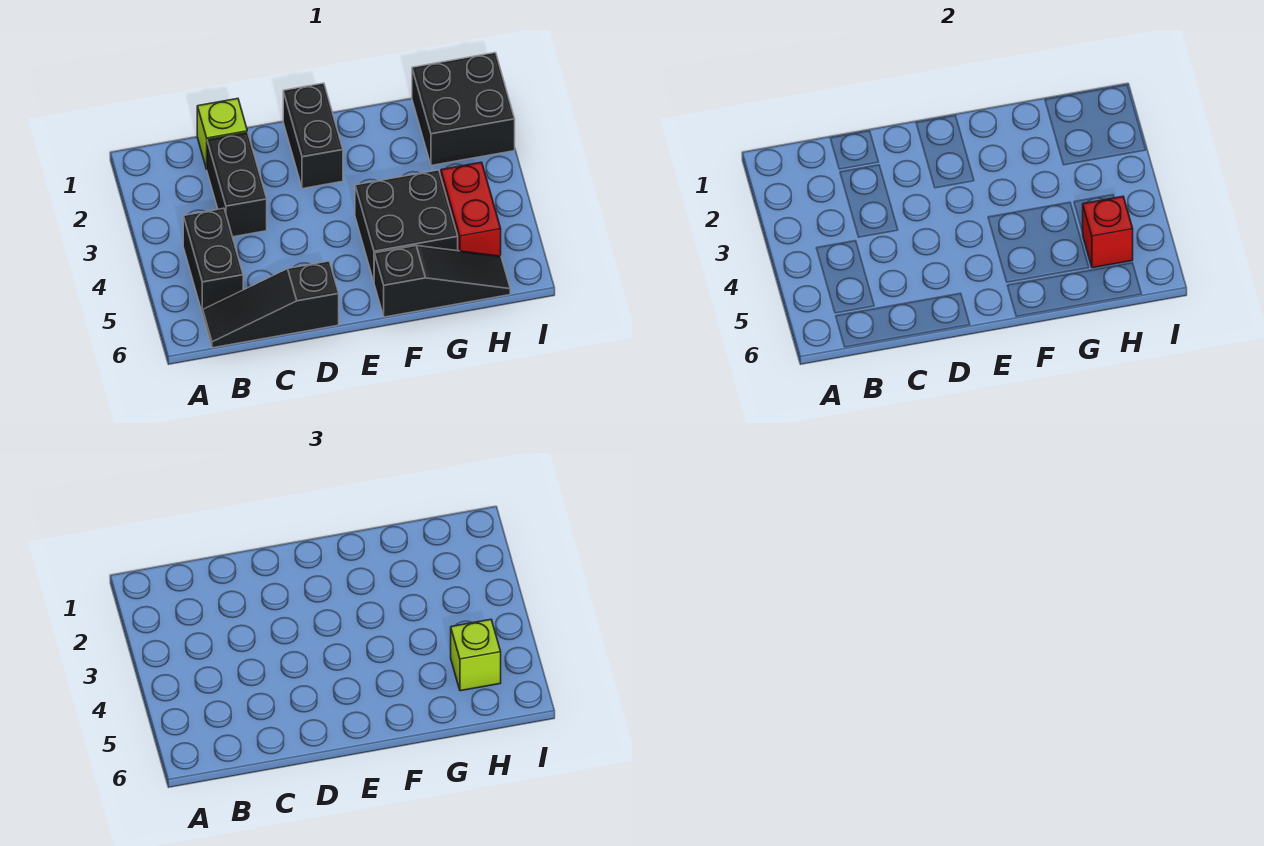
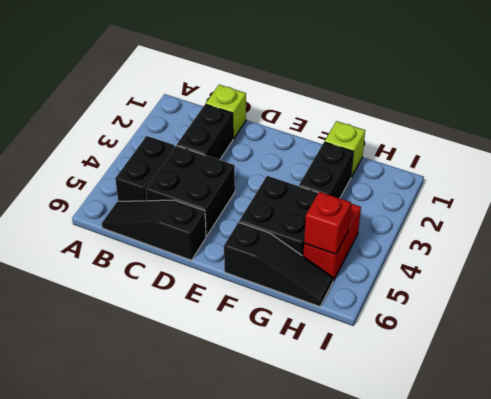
black 1x2 brick [283,83,343,189] -> black 1x2 brick moved to [299,142,353,198]
black 2x2 brick [412,53,515,166] -> black 2x2 brick moved to [146,146,235,236]
lime 1x1 brick [451,620,501,691] -> lime 1x1 brick moved to [325,121,365,177]

